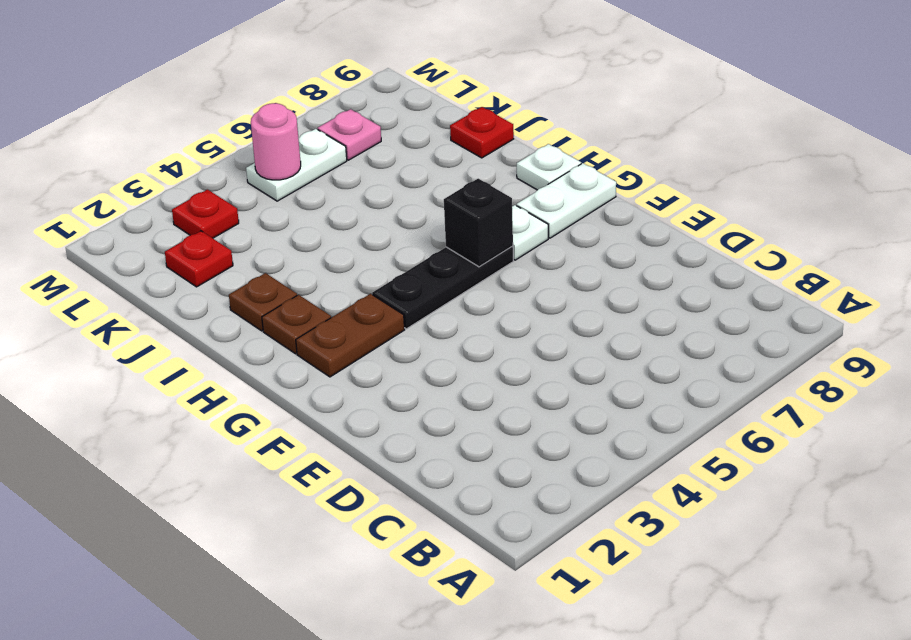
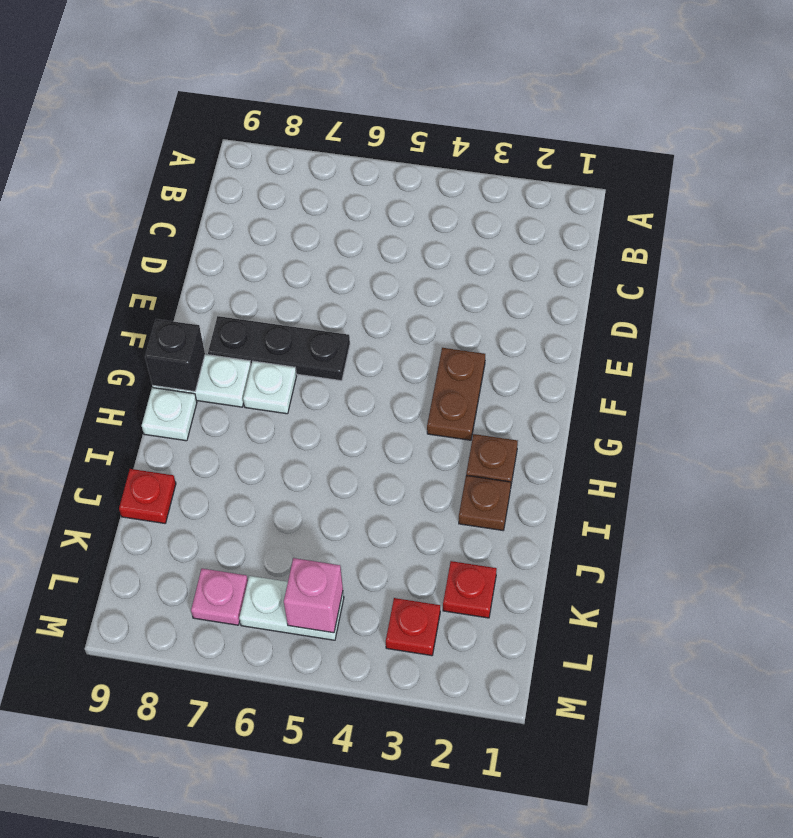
brown 1x2 plate [296,294,405,377] -> brown 1x2 plate turned to [427,348,485,440]
black 1x3 plate [372,246,513,329] -> black 1x3 plate moved to [208,316,350,381]
black 1x1 brick [444,179,513,267] -> black 1x1 brick moved to [145,319,205,391]
pink 1x1 round brick [251,103,301,180] -> pink 1x1 brick [284,558,343,633]

